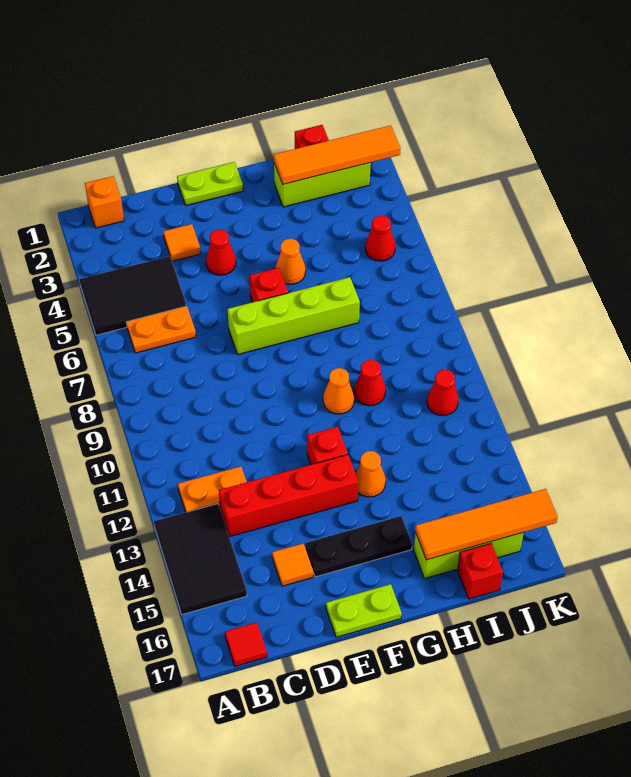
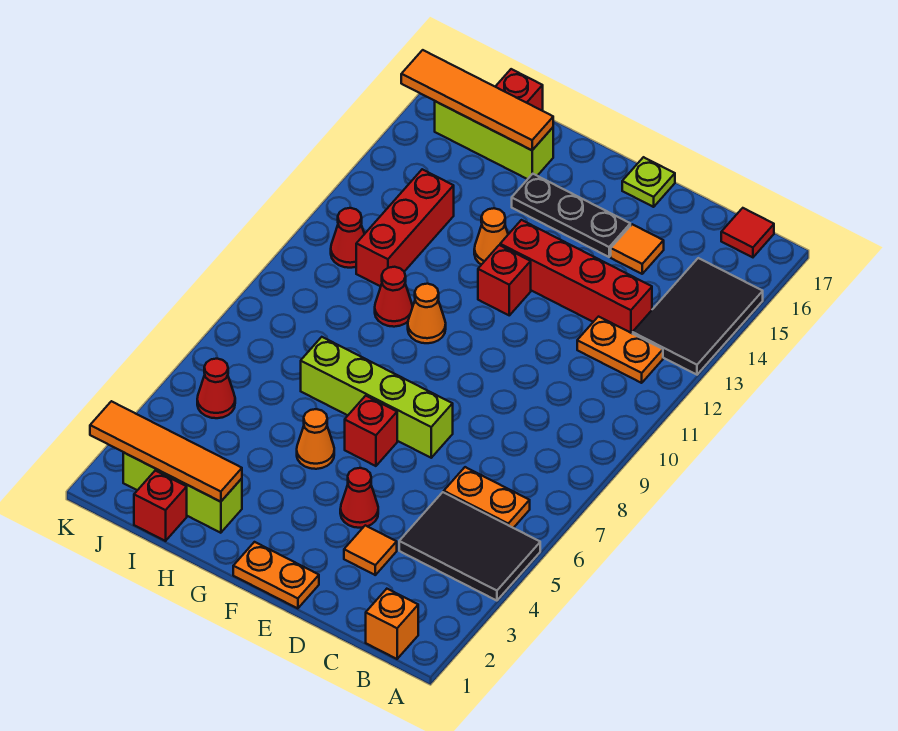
lime 1x2 plate [177,162,243,205] -> orange 1x2 plate [233,542,319,608]
lime 1x2 plate [326,584,402,637] -> lime 1x1 plate [622,157,675,207]
none -> red 1x3 brick [356,169,454,286]

